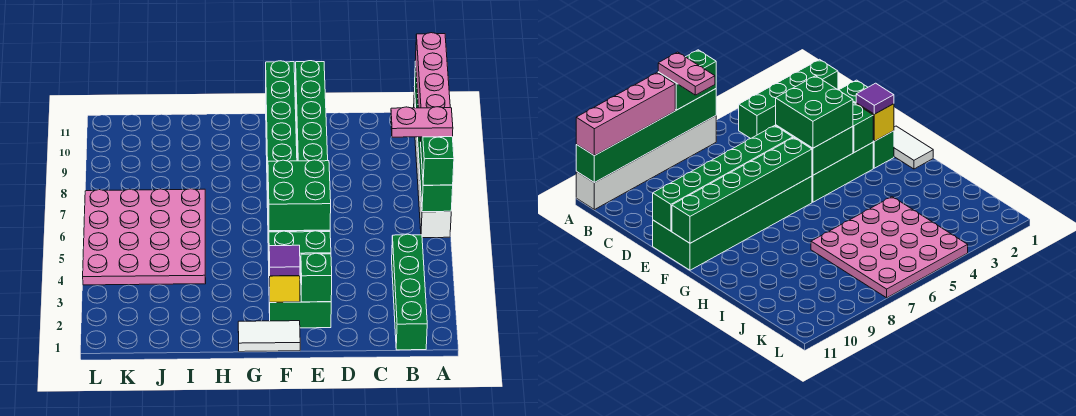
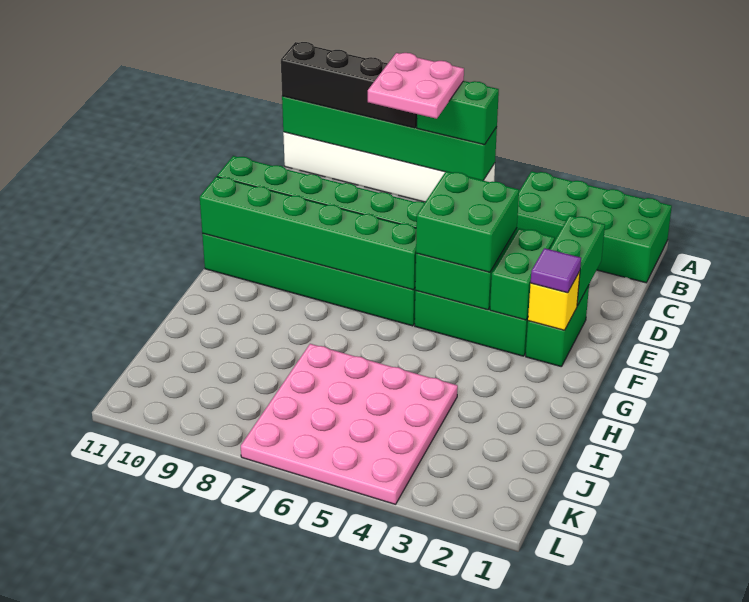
pink 1x2 plate [391,107,453,137] -> pink 2x2 plate [368,53,464,119]
pink 1x4 brick [415,33,450,142] -> black 1x4 brick [281,42,417,128]
green 1x4 brick [392,234,427,350] -> green 2x4 brick [517,171,672,283]
green 1x1 brick [300,253,332,302] -> green 1x2 brick [550,215,605,306]
white 1x2 tile [238,321,300,352] -> none

